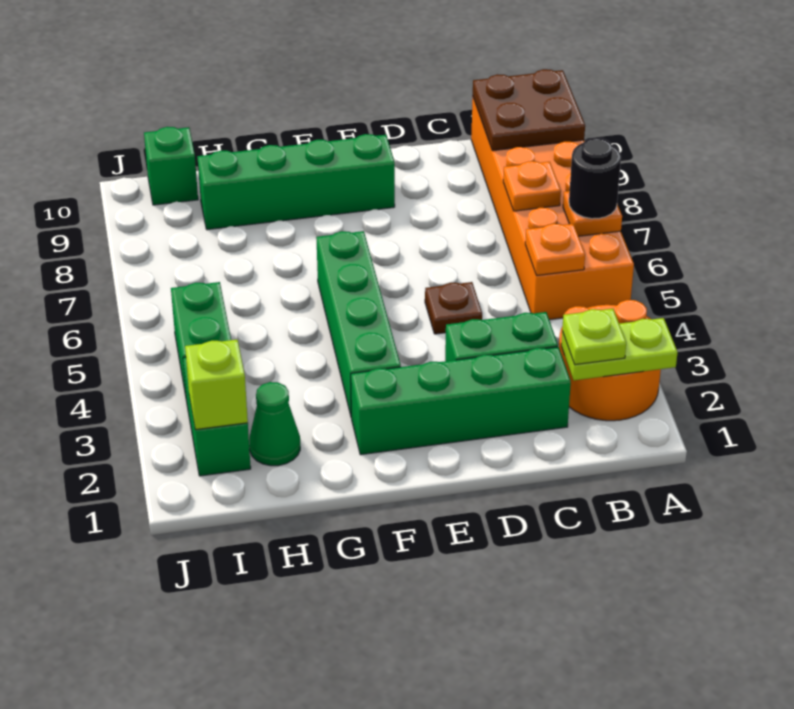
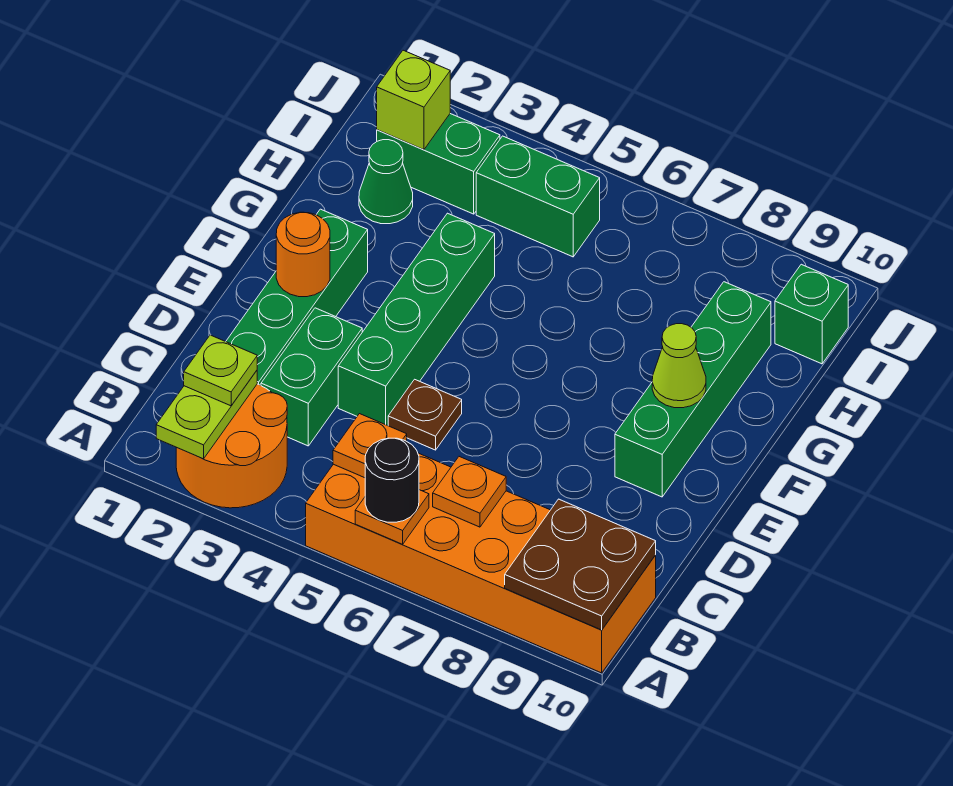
none -> orange 1x1 round brick [276,212,330,297]
green 1x4 brick [316,231,401,415] -> green 1x4 brick turned to [338,213,495,426]
none -> lime 1x1 cone [652,324,706,408]

